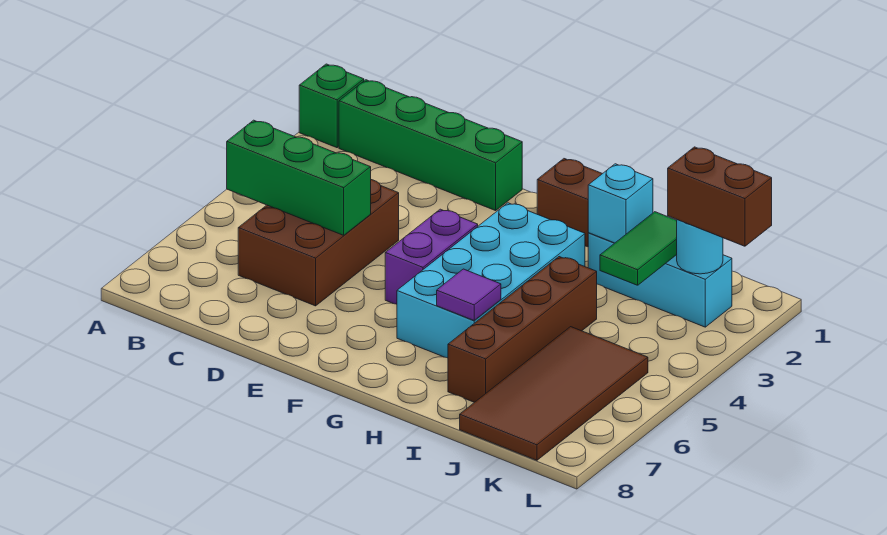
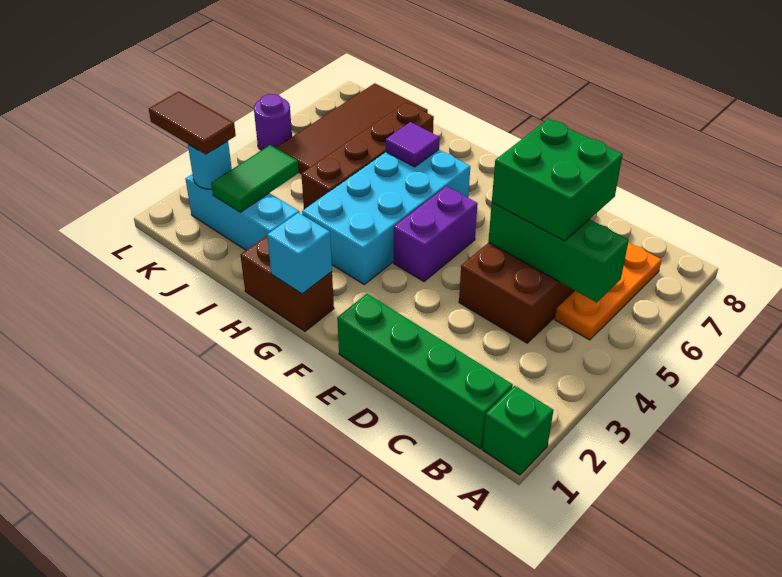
none -> orange 1x3 plate [555,242,662,340]
none -> green 2x2 brick [492,119,623,241]
cyan 1x1 brick [588,164,653,243] -> cyan 1x1 brick moved to [267,213,332,294]
brown 1x2 brick [668,147,772,246] -> brown 1x2 tile [149,91,236,154]
none -> purple 1x1 round brick [254,94,292,150]

